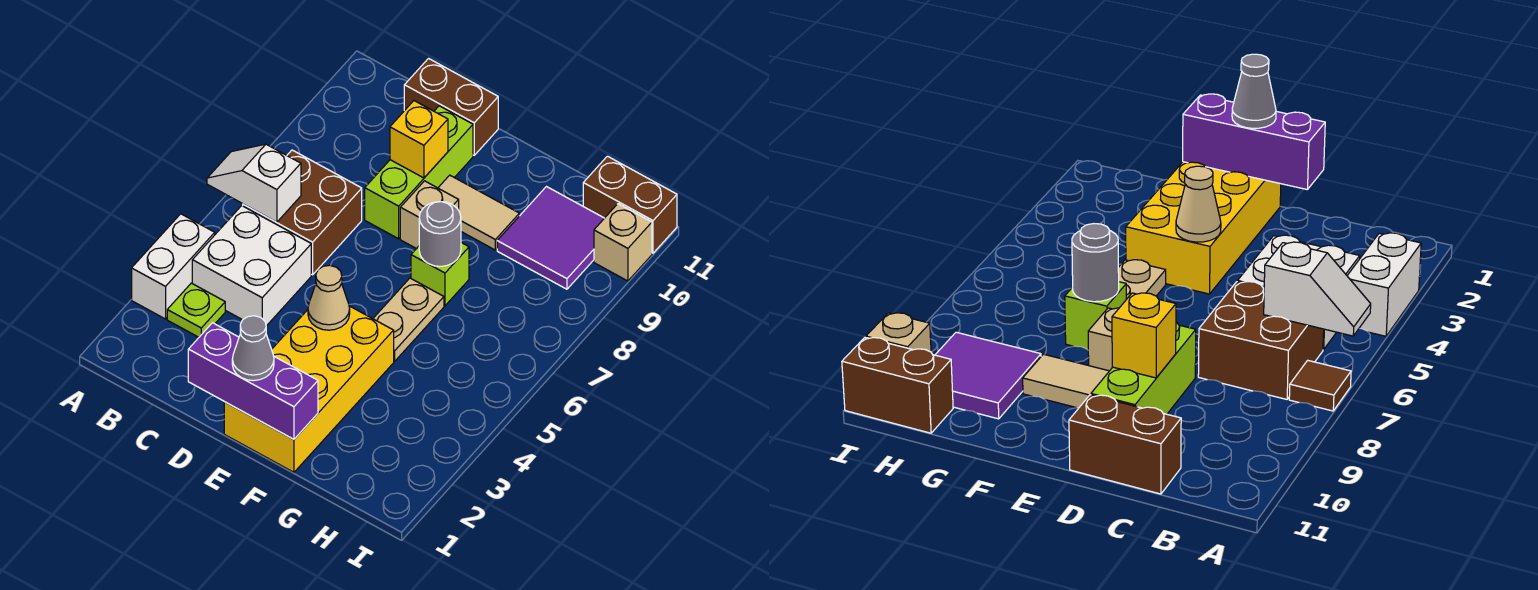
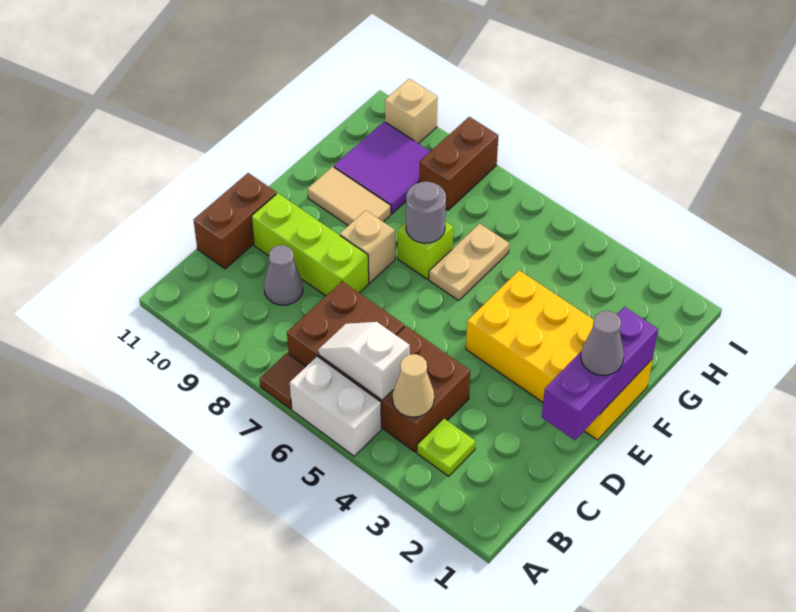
white 1x2 brick [132,214,215,319] -> white 1x2 brick moved to [290,356,381,456]
white 1x2 slope [207,144,301,222] -> white 1x2 slope turned to [318,322,410,400]
white 2x2 brick [192,206,311,326] -> brown 2x2 brick [351,326,470,452]
none -> grey 1x1 cone [264,245,303,305]
yellow 1x1 brick [390,101,448,178] -> none
tan 1x1 cone [308,265,350,330] -> tan 1x1 cone moved to [393,354,434,417]
tan 1x2 tile [438,175,519,250] -> tan 1x2 tile turned to [308,167,391,226]
tan 1x2 plate [373,278,444,361] -> tan 1x2 plate turned to [429,224,509,300]
brown 1x2 brick [583,156,677,253] -> brown 1x2 brick moved to [419,117,498,210]

